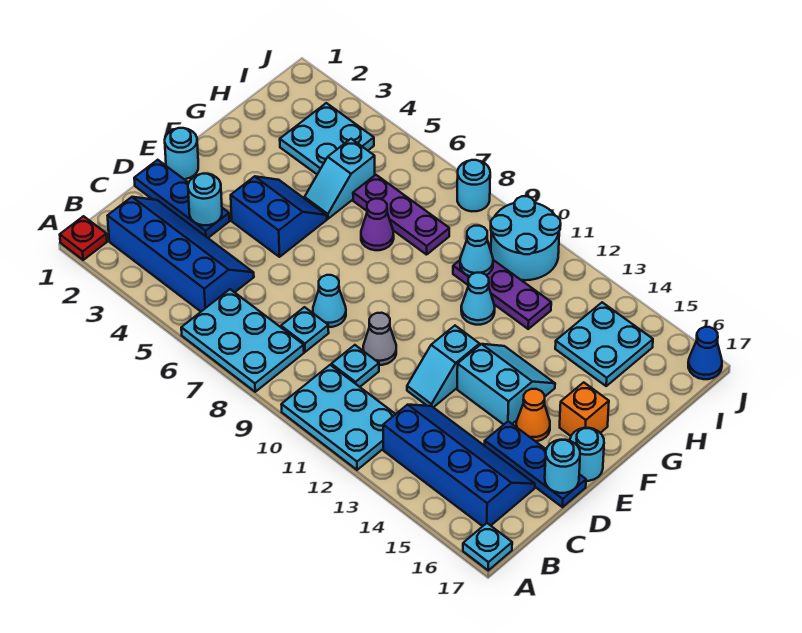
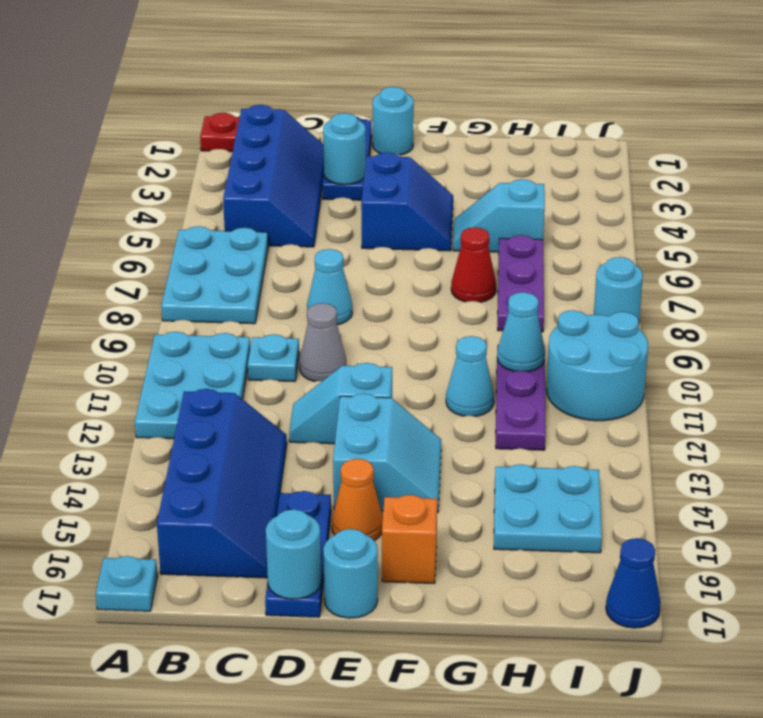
cyan 1x1 plate [281,307,329,352] -> none
purple 1x1 cone [361,199,394,250] -> red 1x1 cone [451,227,496,302]
cyan 2x2 plate [280,103,374,174] -> none

